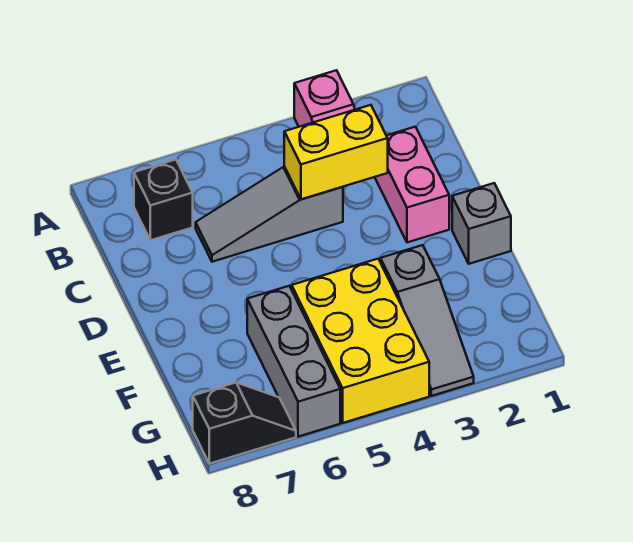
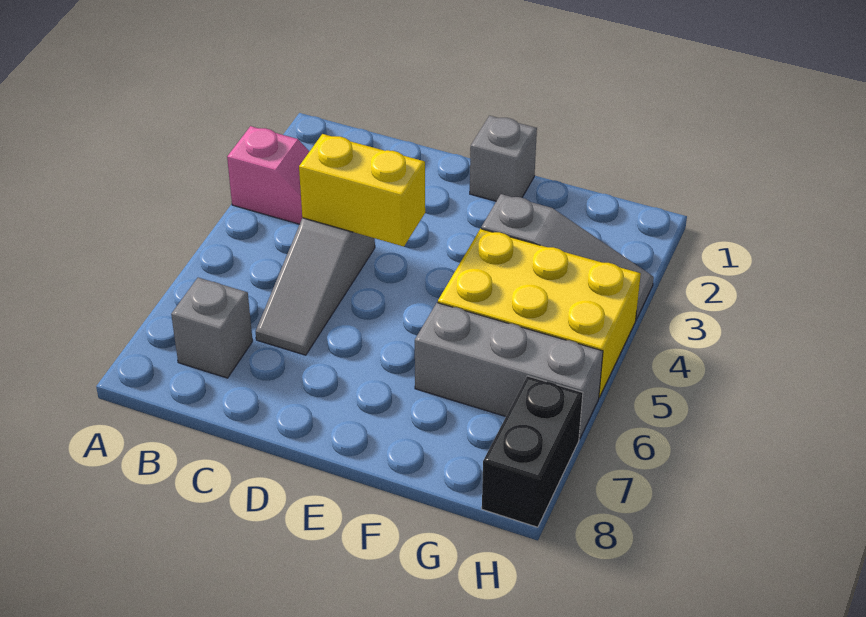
black 1x1 brick [134,160,193,240] -> grey 1x1 brick [171,278,253,378]
pink 1x2 brick [375,127,449,242] -> none
yellow 1x2 brick [284,105,388,199] -> yellow 1x2 brick turned to [299,134,425,247]
black 1x2 slope [193,383,296,464] -> black 1x2 brick [482,376,583,527]

